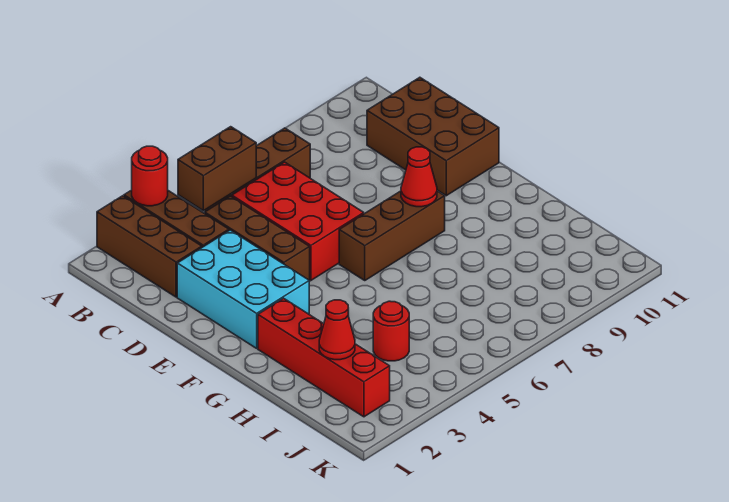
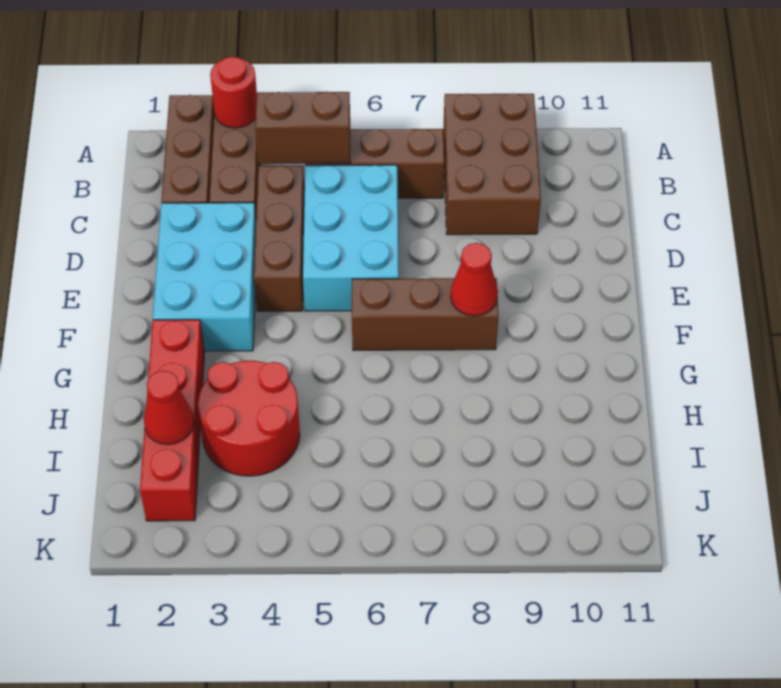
red 2x3 brick [232,162,364,280] -> cyan 2x3 brick [303,165,399,311]
brown 2x3 brick [367,77,499,196] -> brown 2x3 brick moved to [443,93,541,235]
red 1x1 round brick [373,301,409,361] -> red 2x2 round brick [198,361,300,476]

